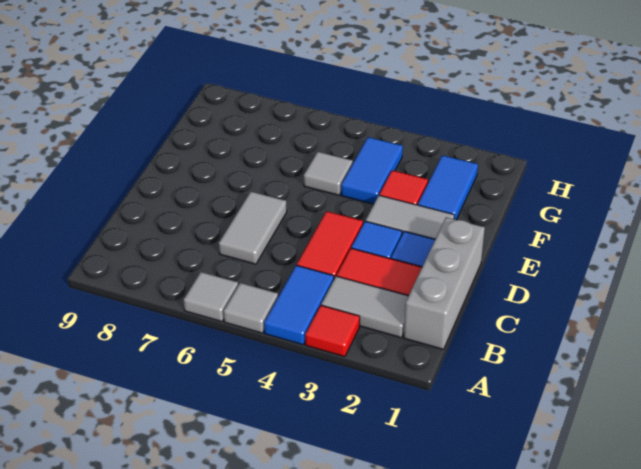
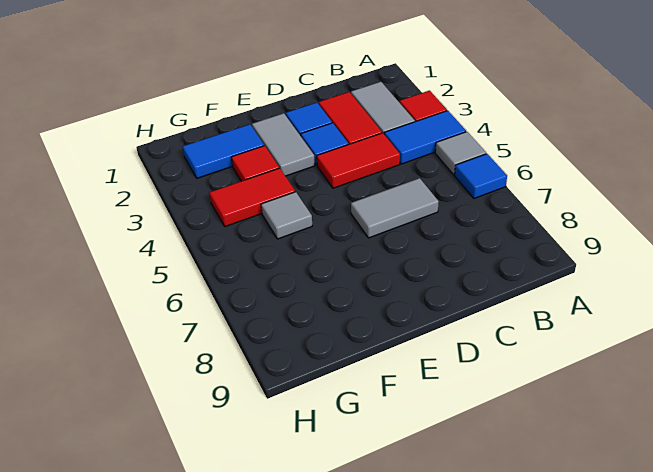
grey 1x1 tile [184,272,238,322] -> blue 1x1 tile [455,154,507,199]
grey 1x3 brick [404,217,485,349] -> none
blue 1x2 tile [341,137,403,204] -> red 1x2 tile [209,168,295,227]

